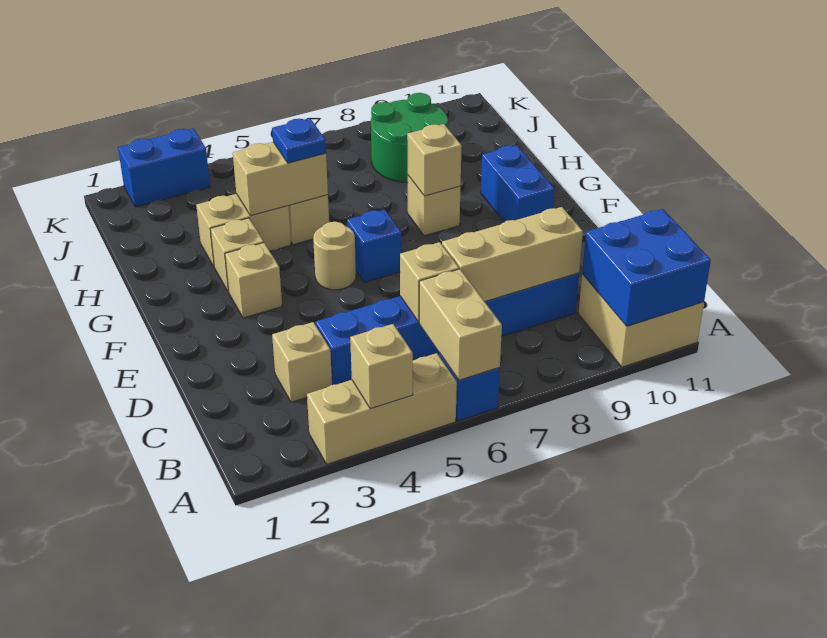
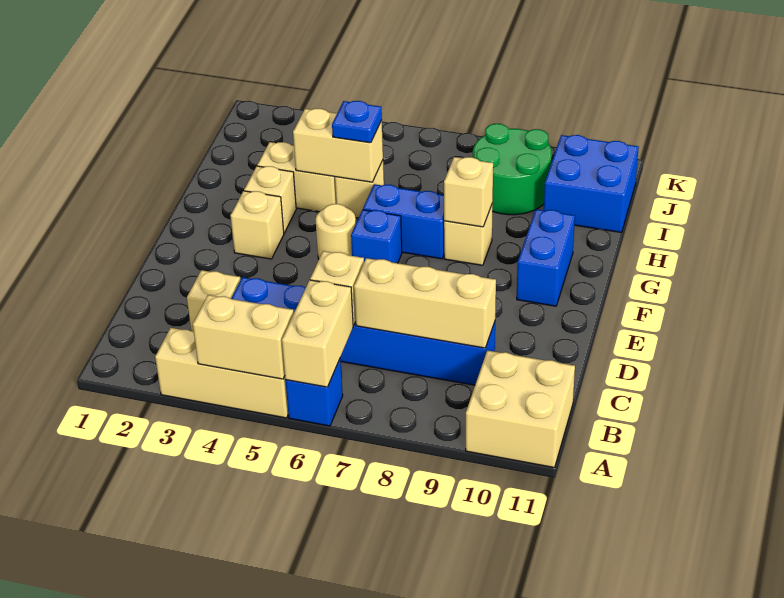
tan 1x1 brick [350,324,413,409] -> tan 1x2 brick [193,295,294,379]
blue 2x2 brick [582,209,711,326] -> blue 2x2 brick moved to [544,135,639,233]
blue 1x2 brick [118,128,210,207] -> blue 1x2 brick moved to [363,184,444,259]

